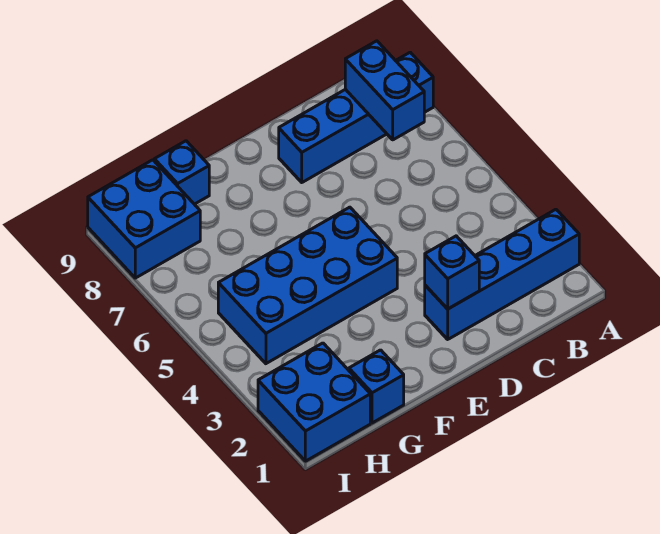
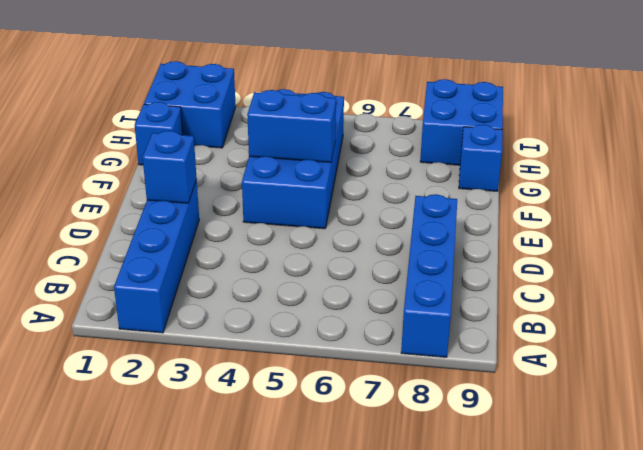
blue 1x2 brick [345,41,424,140] -> blue 1x2 brick moved to [247,90,336,162]

